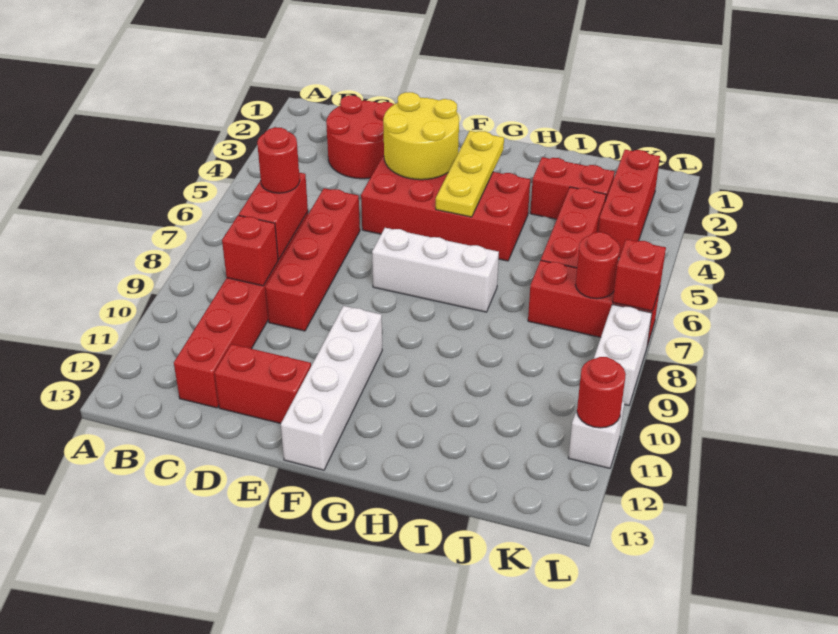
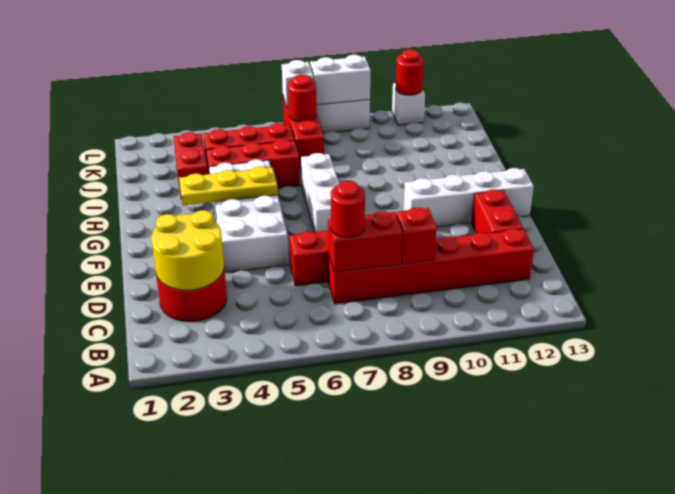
yellow 2x2 round brick [383,92,459,180] -> yellow 2x2 round brick moved to [151,210,224,290]
red 2x4 brick [361,155,530,261] -> white 2x4 brick [209,159,288,273]
red 1x3 brick [598,150,660,258] -> red 1x3 brick moved to [206,139,300,188]
red 1x1 brick [613,239,666,311] -> white 1x1 brick [282,60,313,108]
none -> white 1x2 brick [310,55,371,105]

